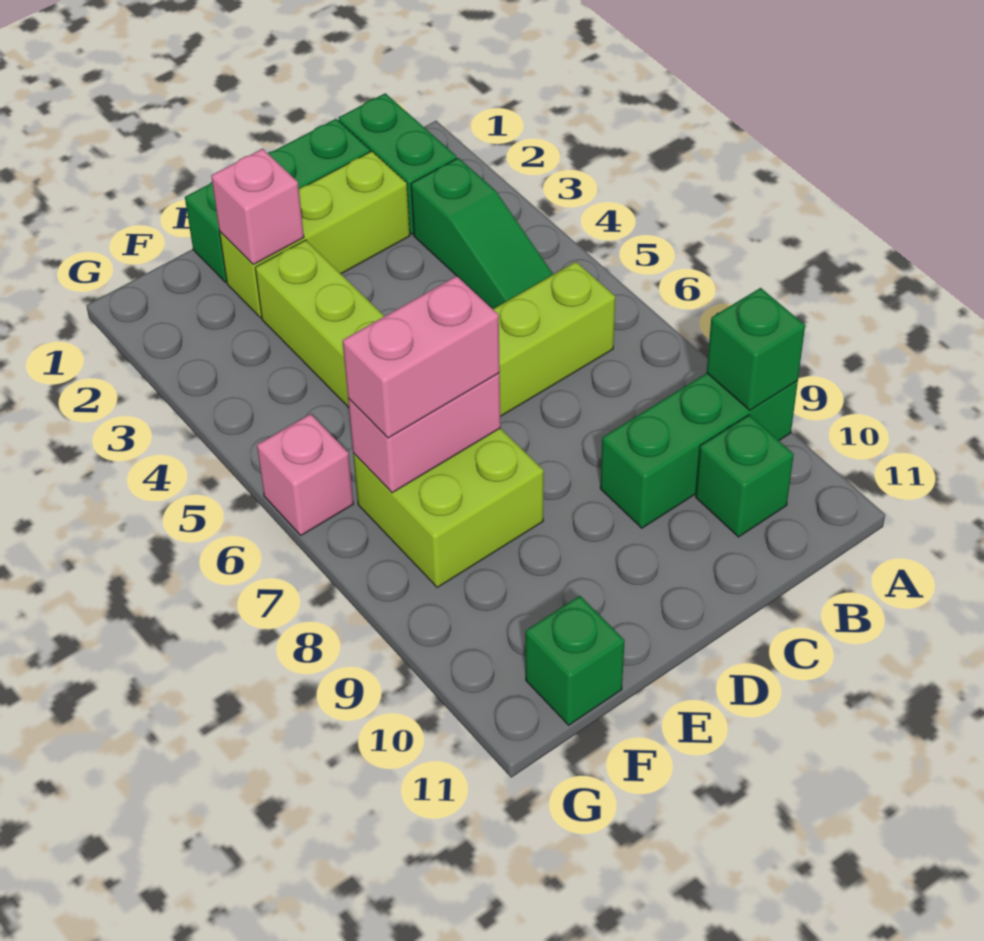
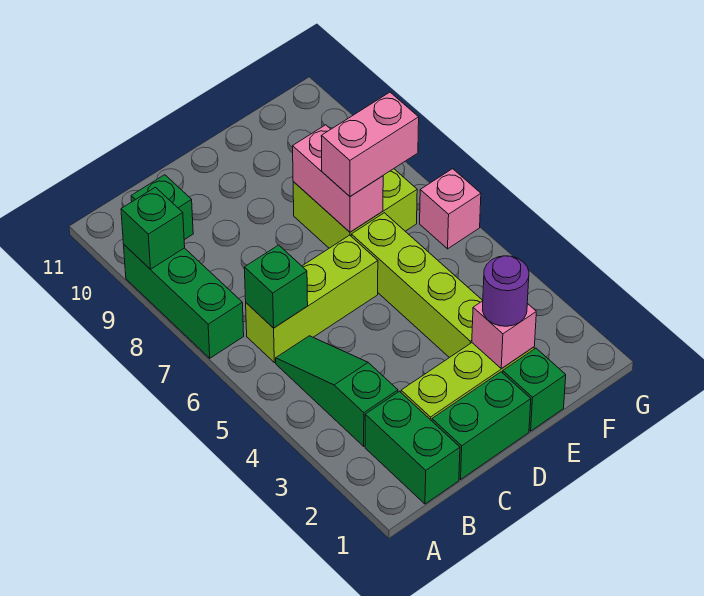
green 1x3 brick [600,373,798,528] -> green 1x3 brick turned to [124,245,244,358]
none -> purple 1x1 round brick [483,256,529,326]
pink 1x2 brick [348,373,501,493] -> pink 1x2 brick turned to [293,125,383,232]
green 1x1 brick [525,596,625,725] -> green 1x1 brick moved to [244,245,308,328]

